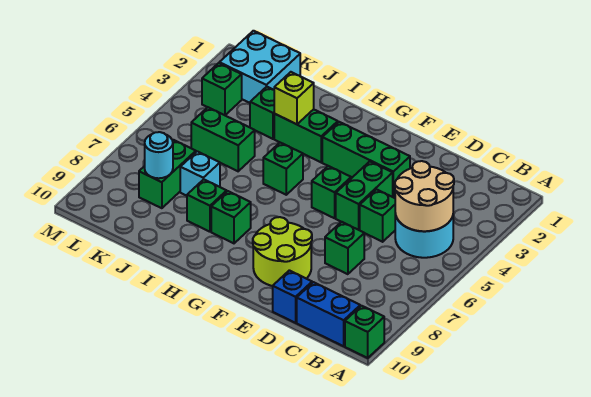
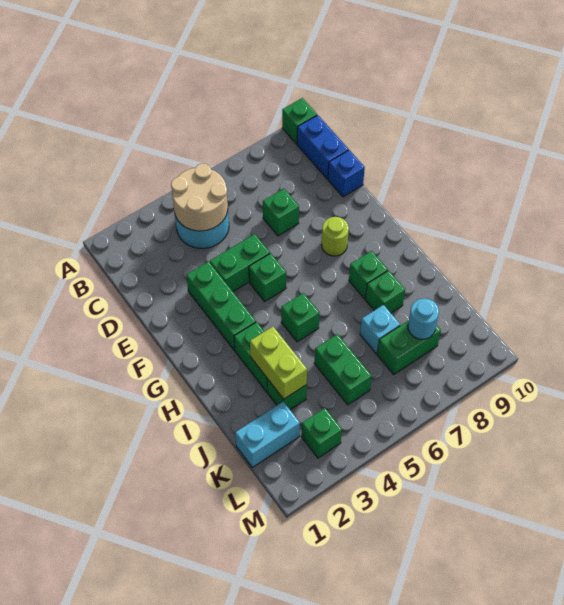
green 1x1 brick [360,189,395,242] -> none
lime 2x2 round brick [253,217,312,286] -> lime 1x1 round brick [322,217,349,256]
lime 1x1 brick [274,72,314,124] -> lime 1x2 brick [250,327,307,399]
cyan 2x2 brick [219,31,300,103] -> cyan 1x2 brick [235,402,300,467]

